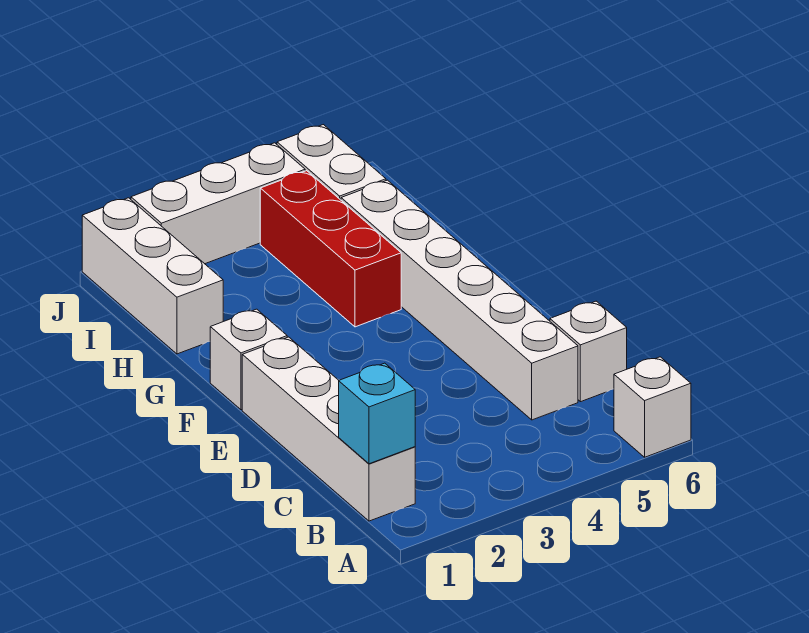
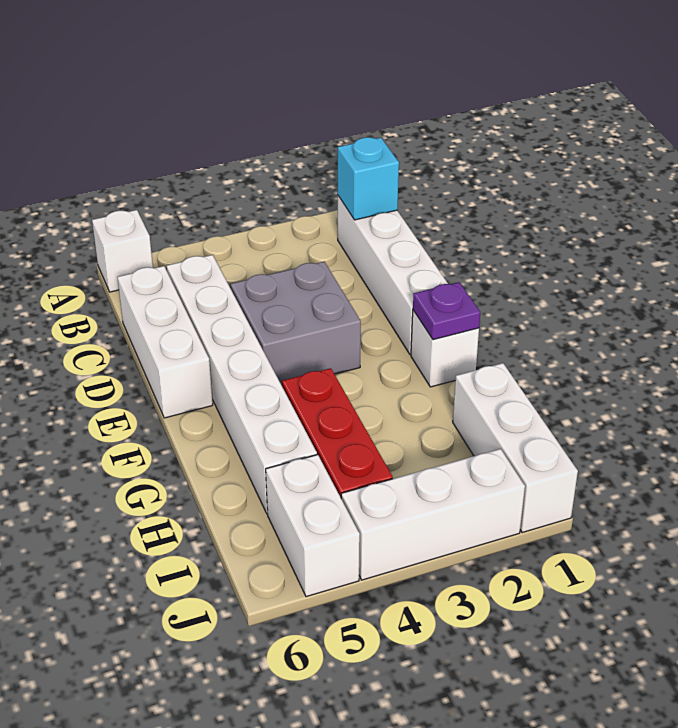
white 1x1 brick [550,301,627,402] -> white 1x3 brick [118,266,213,418]
none -> grey 2x2 brick [231,262,361,385]
none -> purple 1x1 plate [413,282,480,340]

